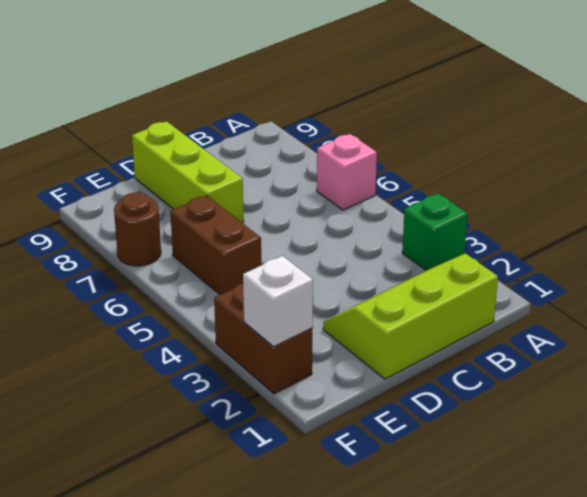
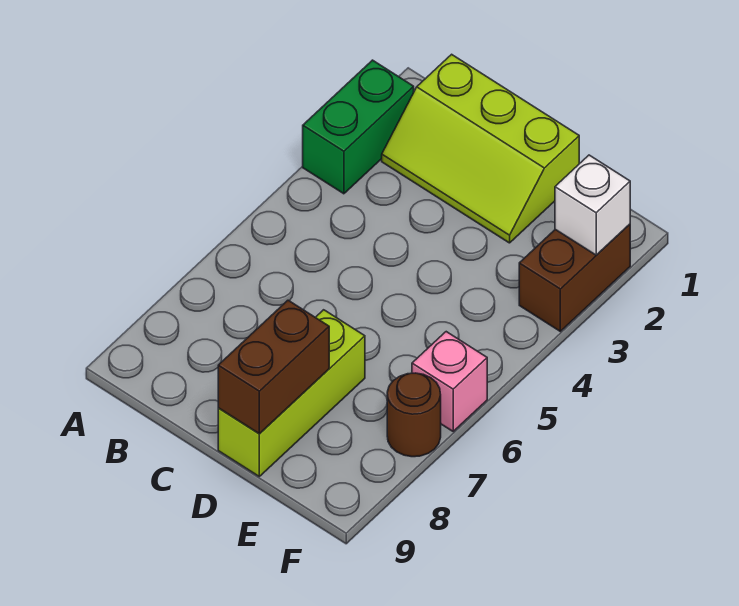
green 1x1 brick [402,193,468,271] -> green 1x2 brick [303,60,414,194]
pink 1x1 brick [317,134,377,210] -> pink 1x1 brick moved to [412,332,487,431]
brown 1x2 brick [170,195,261,295] -> brown 1x2 brick moved to [218,300,329,434]

